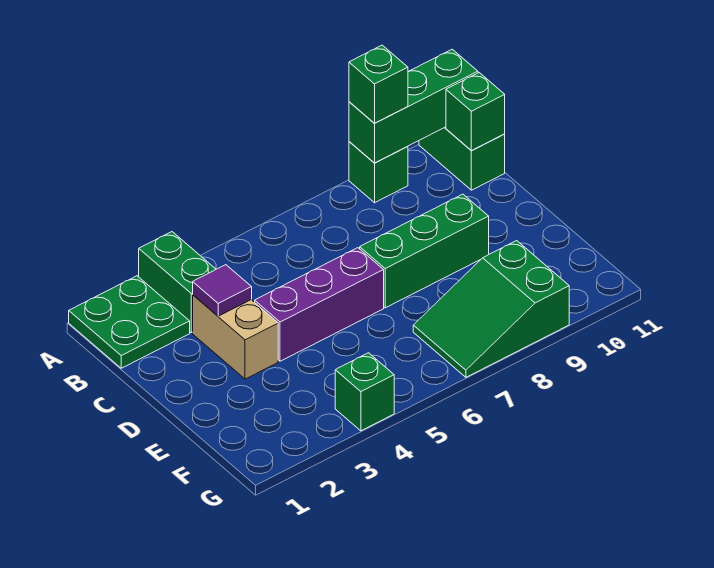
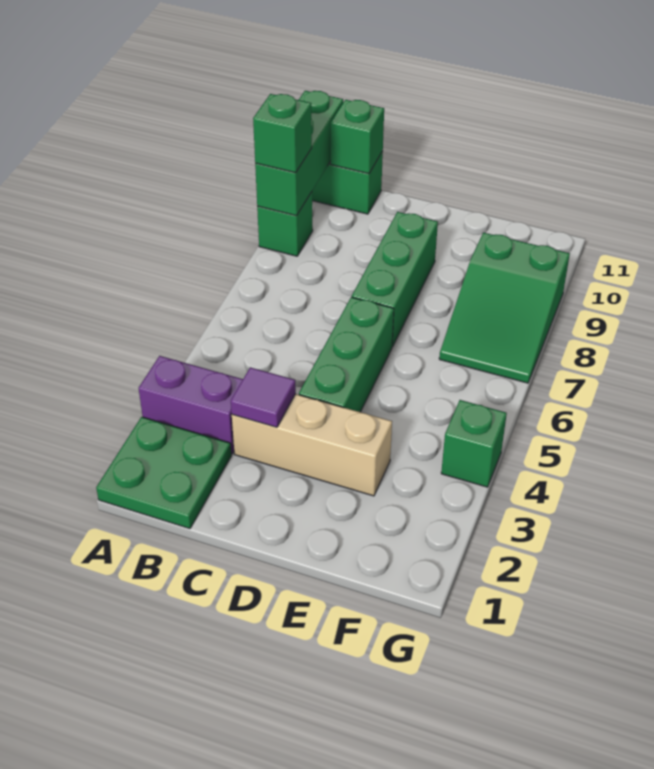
green 1x2 brick [139,232,216,333] -> purple 1x2 brick [139,356,243,454]
tan 1x2 brick [193,295,278,379] -> tan 1x3 brick [232,394,392,496]
purple 1x3 brick [255,248,384,361] -> green 1x3 brick [299,297,394,412]

